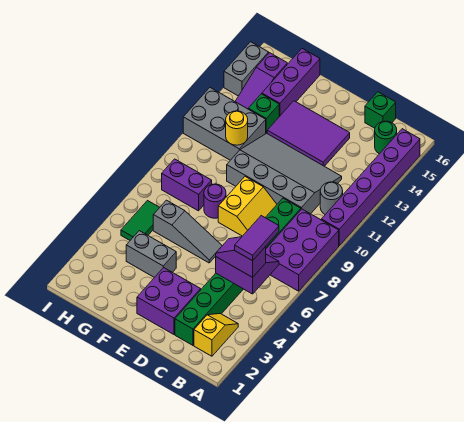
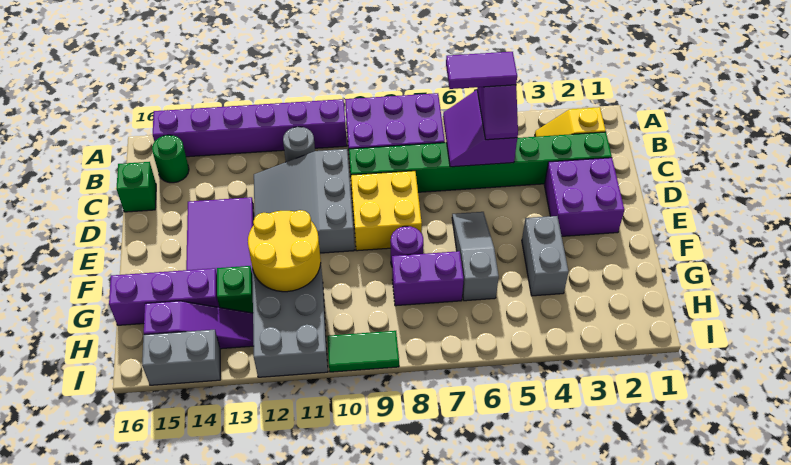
grey 3x4 slope [227,133,342,214] -> grey 3x3 slope [254,149,354,253]
yellow 2x2 slope [218,177,277,236] -> yellow 2x2 brick [351,171,422,251]
purple 1x2 brick [162,159,212,211] -> purple 1x2 brick turned to [392,251,464,306]
yellow 1x1 round brick [226,111,248,145] -> yellow 2x2 round brick [248,210,321,292]
green 1x2 tile [121,201,160,240] -> green 1x2 tile moved to [327,331,399,372]

